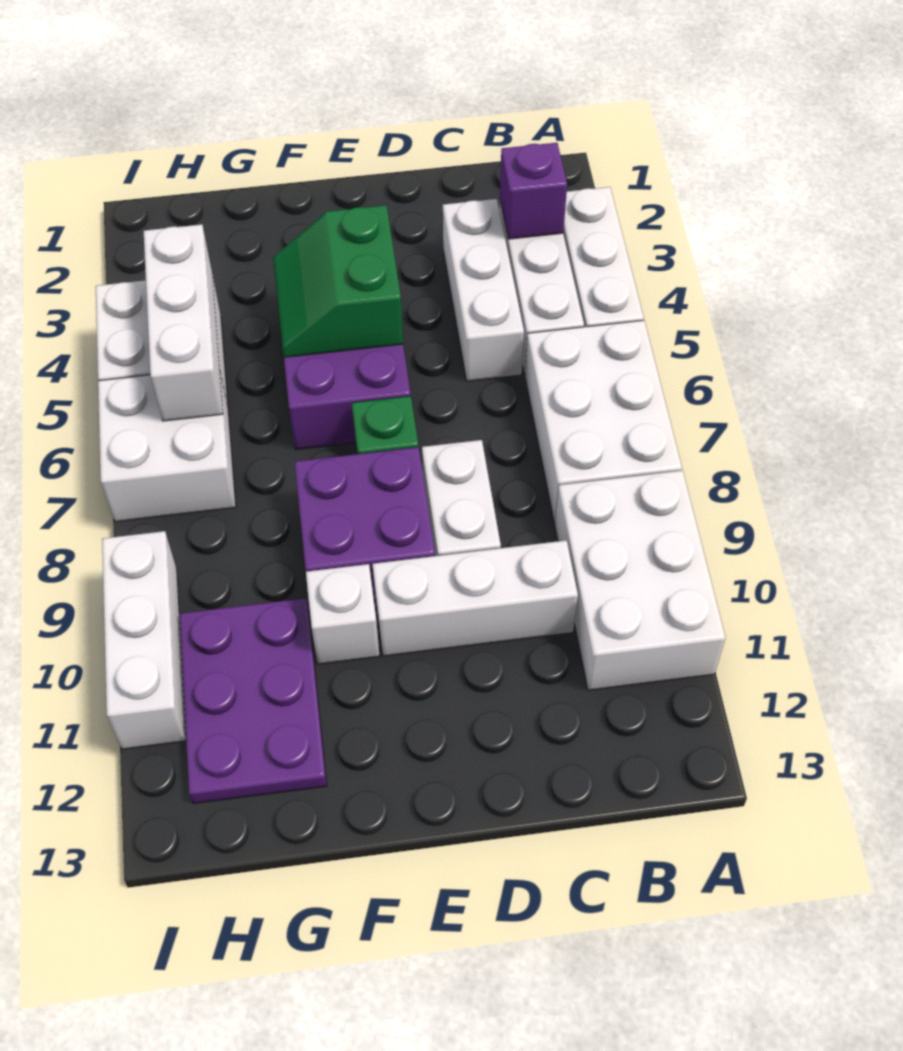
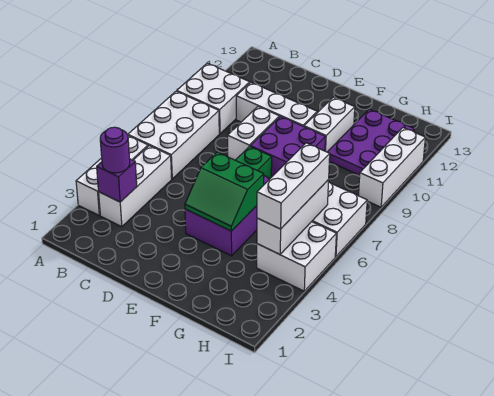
white 2x3 brick [555,470,726,690] -> white 2x2 brick [177,63,250,134]
none -> purple 1x1 round brick [100,127,130,173]
white 1x3 brick [443,199,524,381] -> white 1x3 brick moved to [257,143,330,229]
green 2x2 slope [273,205,403,357] -> green 2x2 slope turned to [185,152,264,231]
white 1x1 brick [306,564,380,664] -> white 1x2 brick [304,97,355,152]

